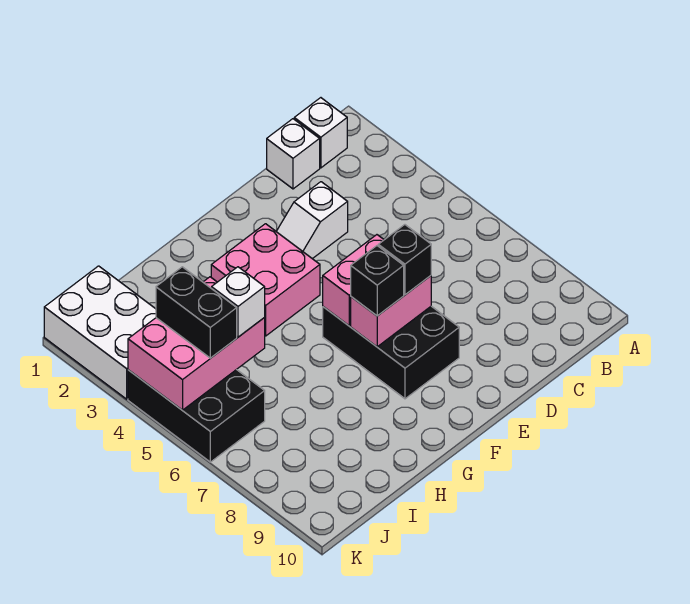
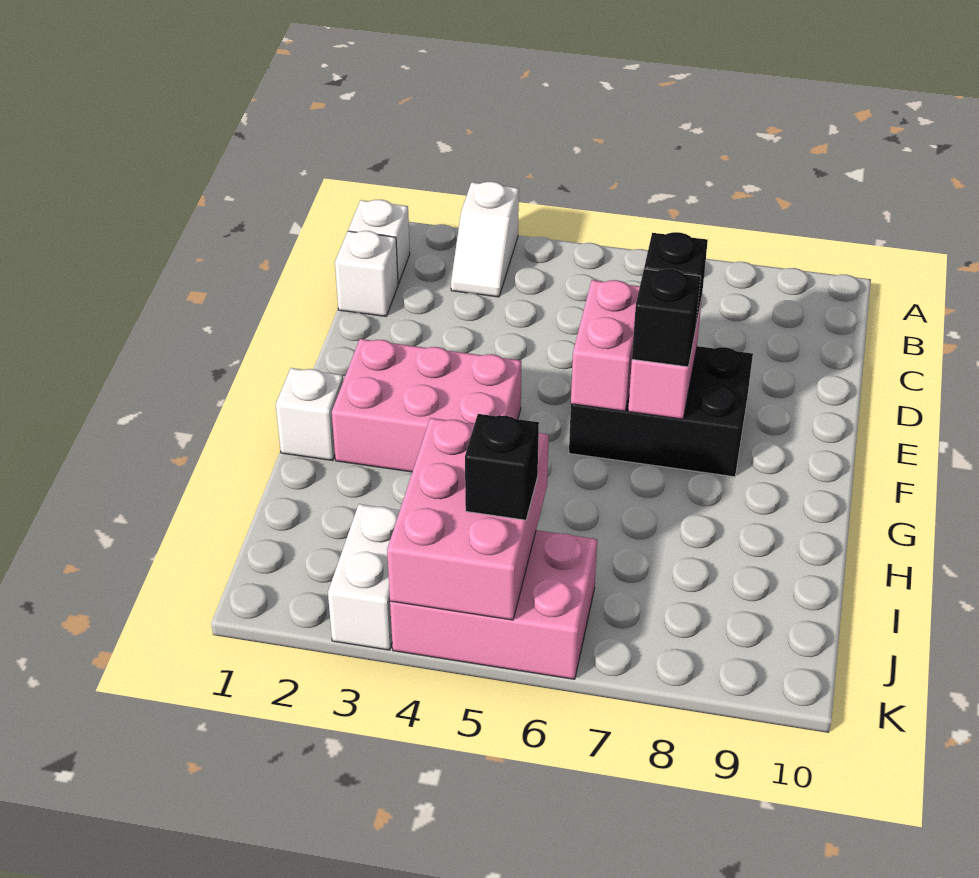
white 1x2 slope [276,182,348,259] -> white 1x2 slope moved to [451,182,519,297]
pink 2x2 brick [211,224,320,336] -> pink 2x3 brick [332,339,521,472]
white 1x1 brick [212,267,265,337] -> white 1x1 brick moved to [276,368,343,461]
white 2x3 brick [44,266,156,399] -> white 1x2 brick [328,504,400,650]
black 2x3 brick [128,369,265,462] -> pink 2x3 brick [390,530,597,679]
black 1x2 brick [156,267,237,358] -> black 1x1 brick [465,414,539,520]

